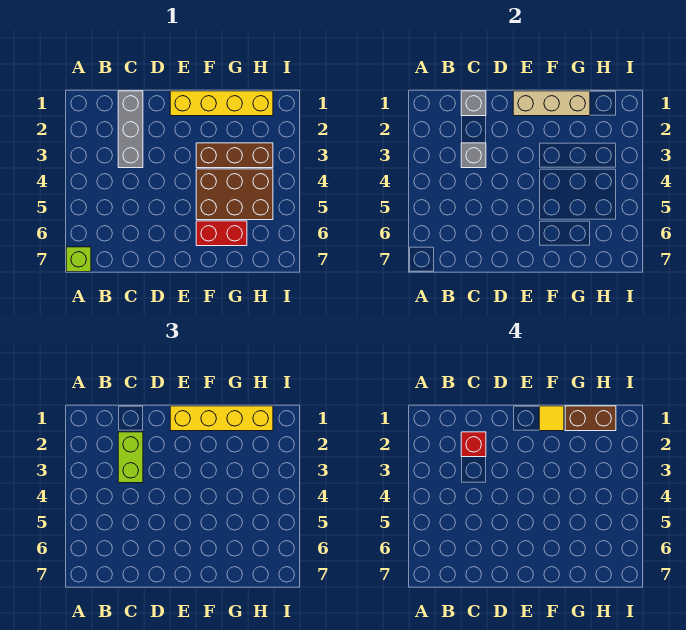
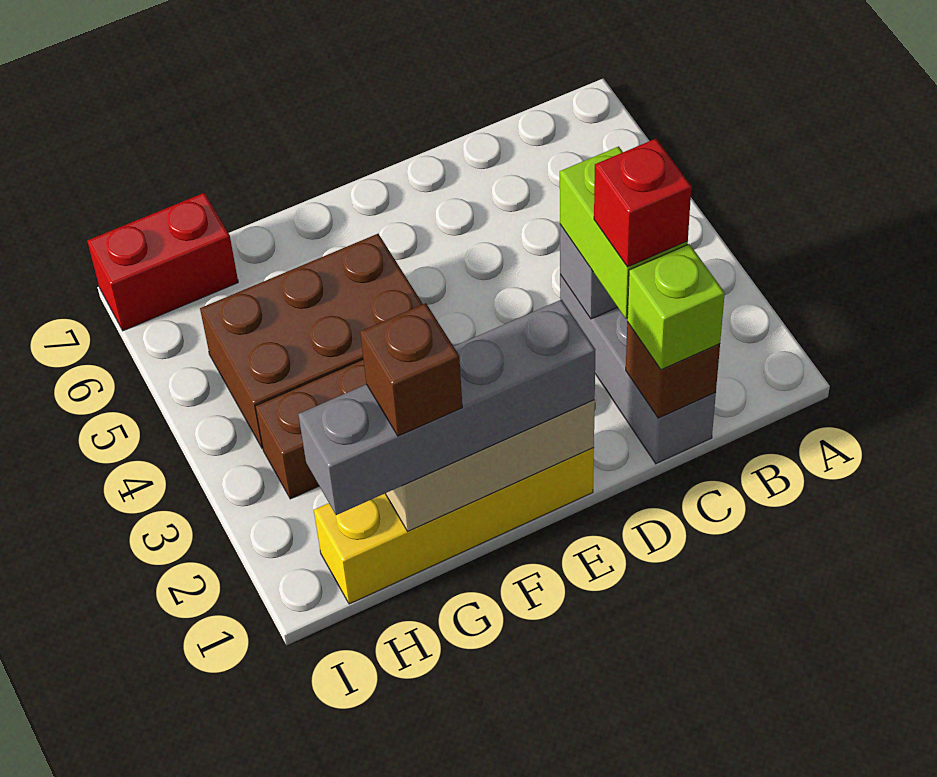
lime 1x1 brick [66,247,91,272] -> lime 1x1 brick moved to [627,244,725,370]
grey 1x1 brick [461,91,486,116] -> brown 1x1 brick [626,322,720,418]
yellow 1x4 brick [170,406,273,431] -> grey 1x4 brick [298,300,595,515]
yellow 1x1 tile [539,406,564,431] -> none
red 1x2 brick [196,221,247,246] -> red 1x2 brick moved to [87,193,238,331]
brown 1x2 brick [565,406,616,431] -> brown 1x1 brick [360,303,462,436]

